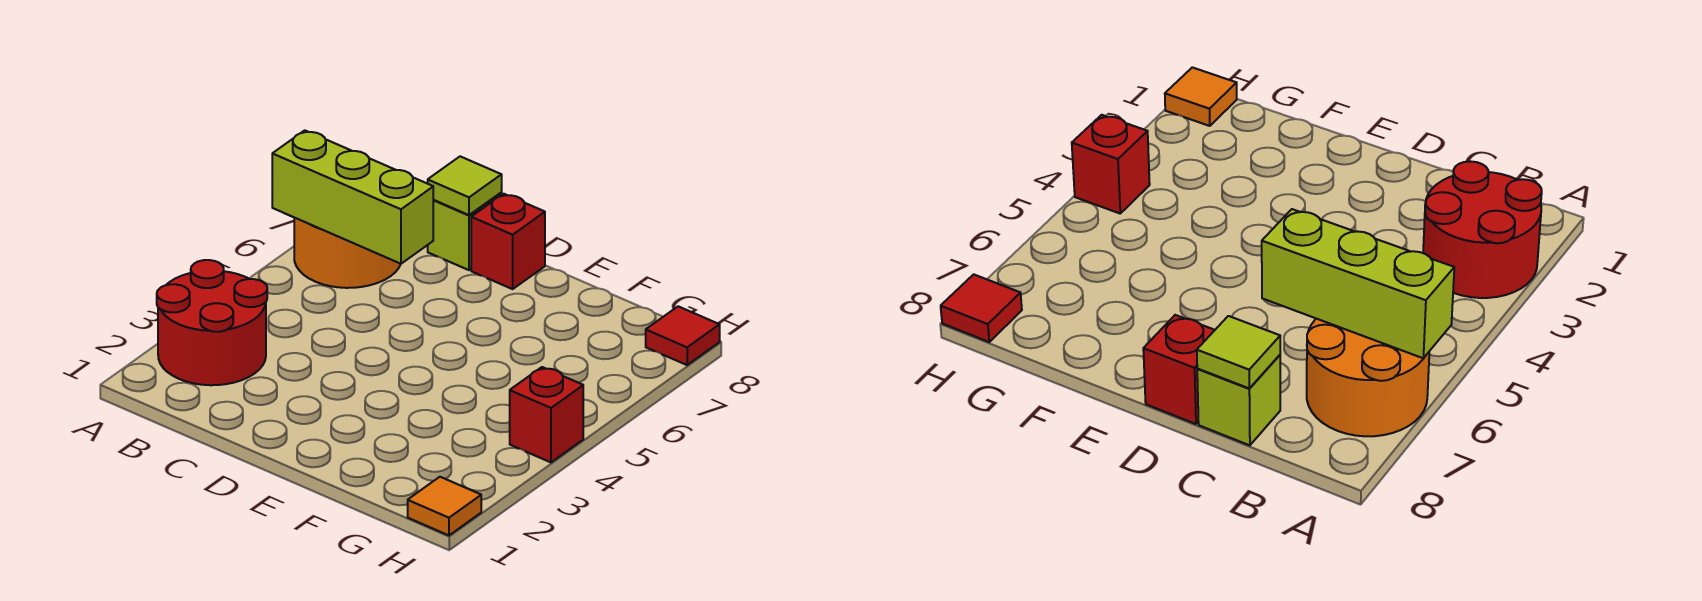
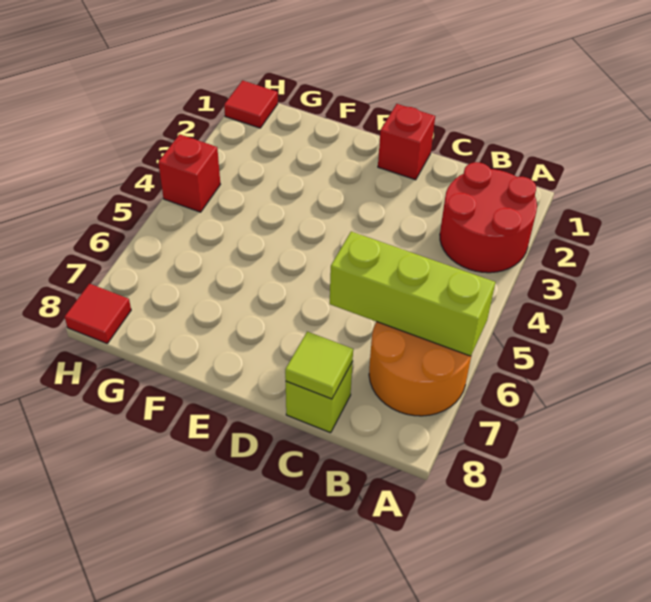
red 1x1 brick [471,194,545,289] -> red 1x1 brick moved to [378,104,435,180]
orange 1x1 tile [408,477,481,535] -> red 1x1 tile [224,81,278,128]

